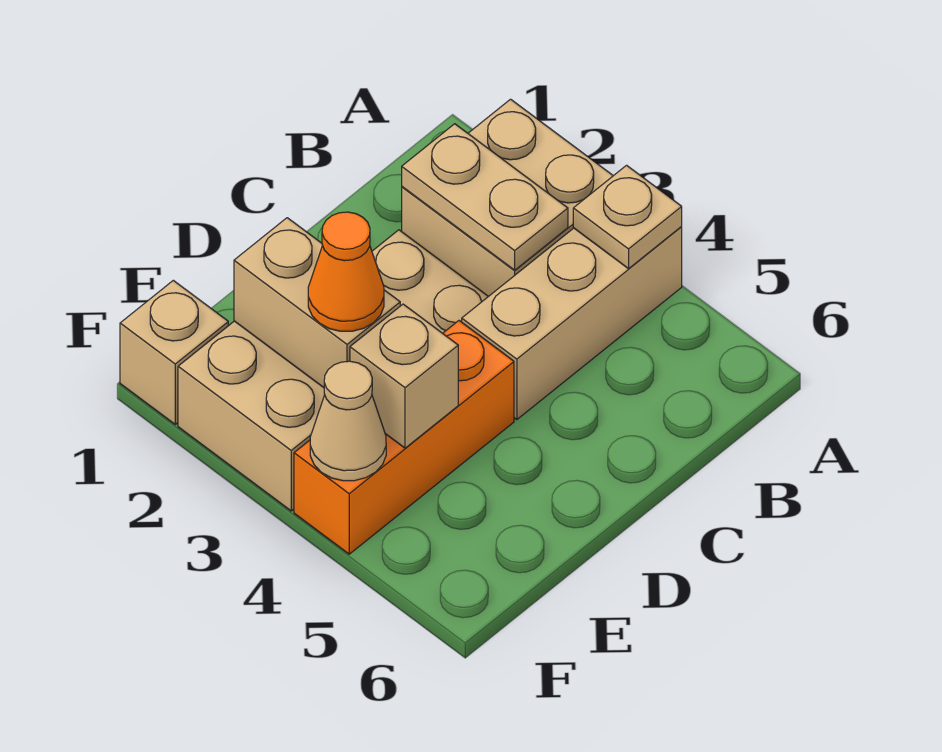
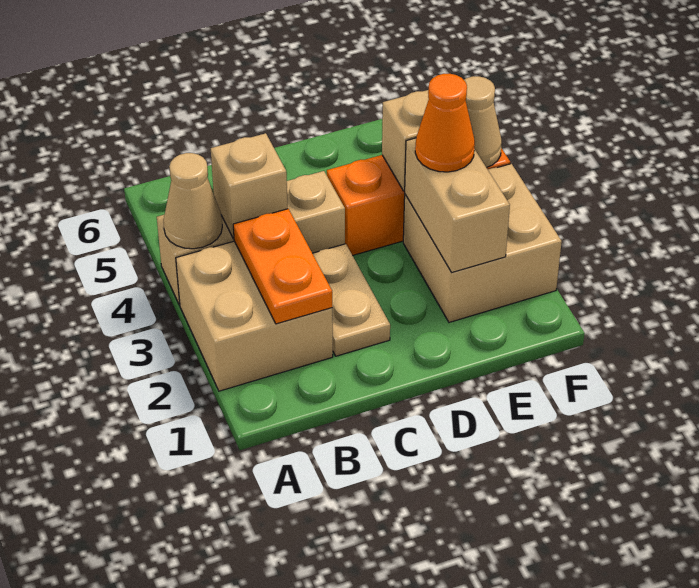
tan 1x1 plate [573,165,682,269] -> tan 1x1 cone [163,153,222,249]
tan 1x2 plate [402,124,568,270] -> orange 1x2 plate [233,209,332,324]
tan 1x1 brick [120,280,228,424] -> tan 1x1 brick moved to [211,133,288,239]

